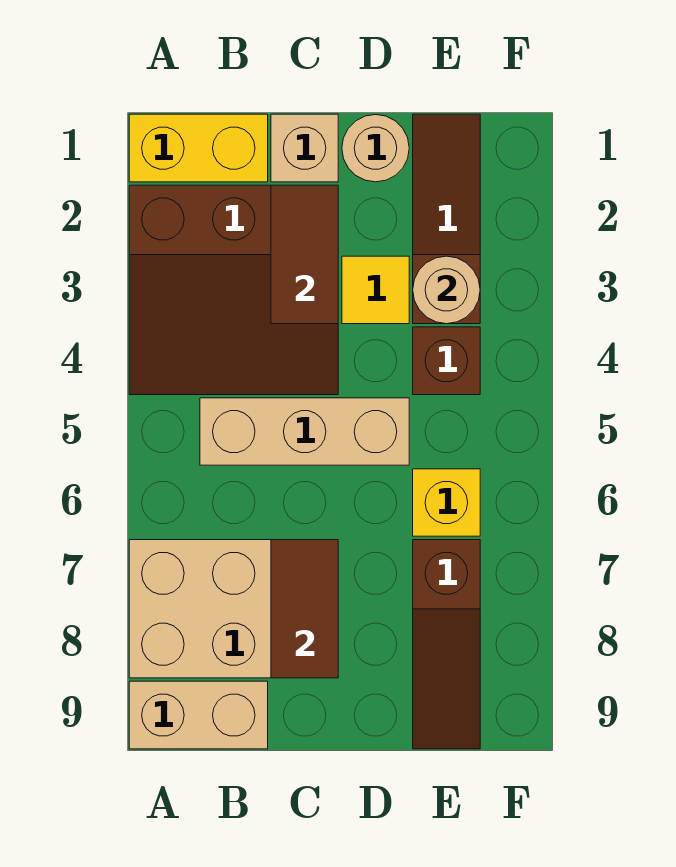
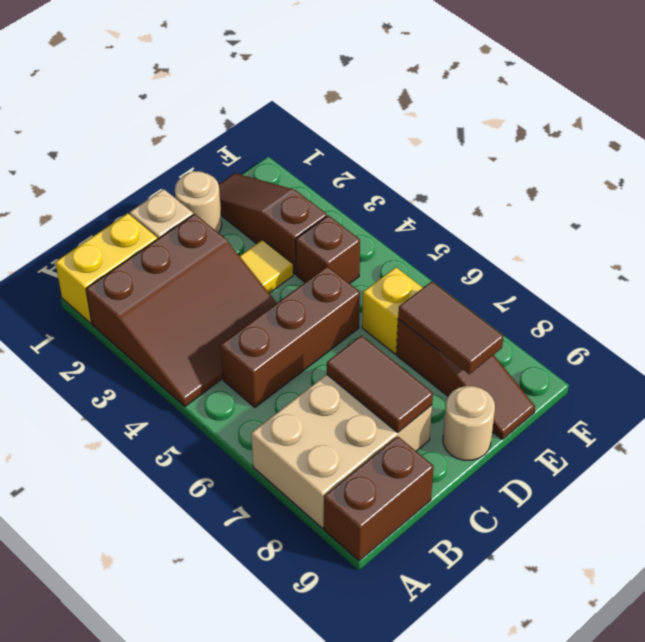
tan 1x2 brick [129,681,268,749] -> brown 1x2 brick [324,436,434,561]
tan 1x3 brick [200,398,409,465] -> brown 1x3 brick [221,266,360,407]
brown 1x2 tile [271,185,338,324] -> brown 1x2 tile moved to [398,281,504,374]
tan 1x1 round brick [413,256,480,324] -> tan 1x1 round brick moved to [443,386,495,460]

